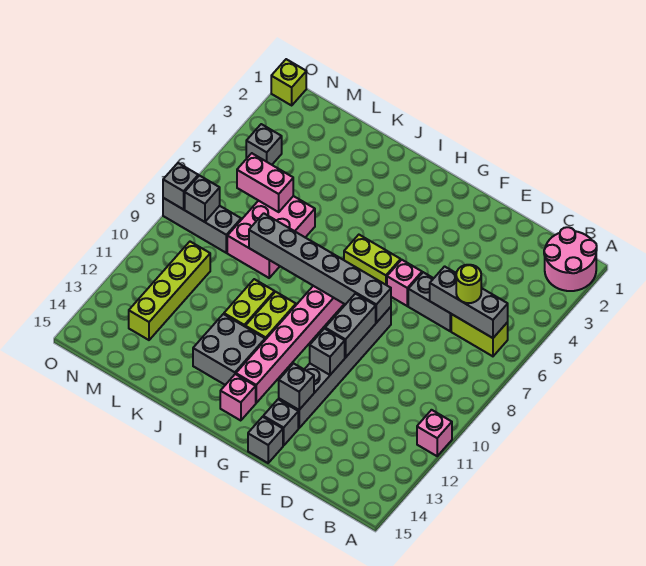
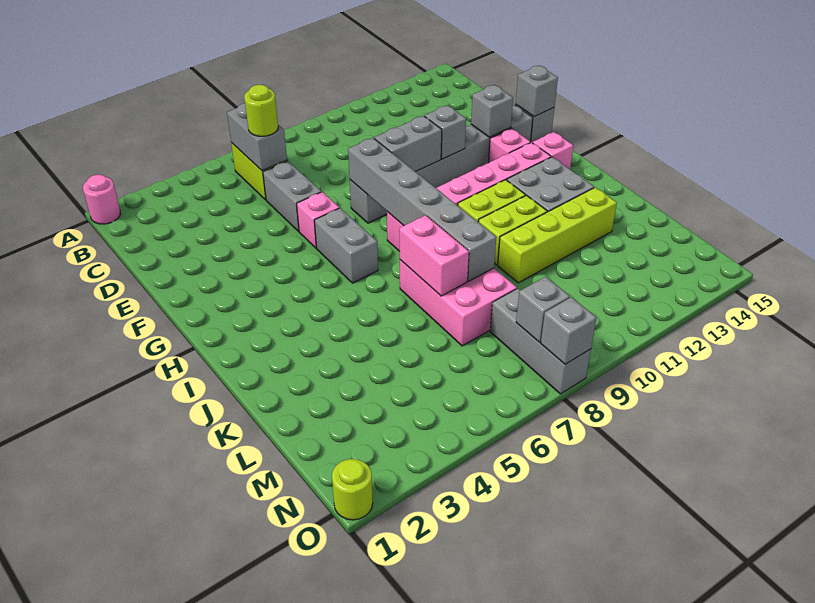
pink 2x2 round brick [544,227,597,291] -> pink 1x1 round brick [83,174,120,224]
pink 1x1 brick [417,410,452,456] -> pink 1x1 brick moved to [489,128,531,162]
grey 1x3 brick [430,266,508,338] -> grey 1x2 brick [227,103,287,171]
lime 1x2 brick [344,235,401,285] -> grey 1x2 brick [314,208,378,283]
pink 2x3 brick [227,196,315,278] -> pink 2x3 brick turned to [400,260,517,346]
pink 1x2 brick [237,153,293,212] -> pink 1x2 brick moved to [399,215,469,296]
lime 1x4 brick [129,242,210,340] -> lime 1x4 brick moved to [498,187,617,283]
grey 1x1 brick [246,124,282,165] -> grey 1x1 brick moved to [516,66,558,117]
lime 1x1 brick [271,59,306,105] -> lime 1x1 round brick [332,459,373,520]

